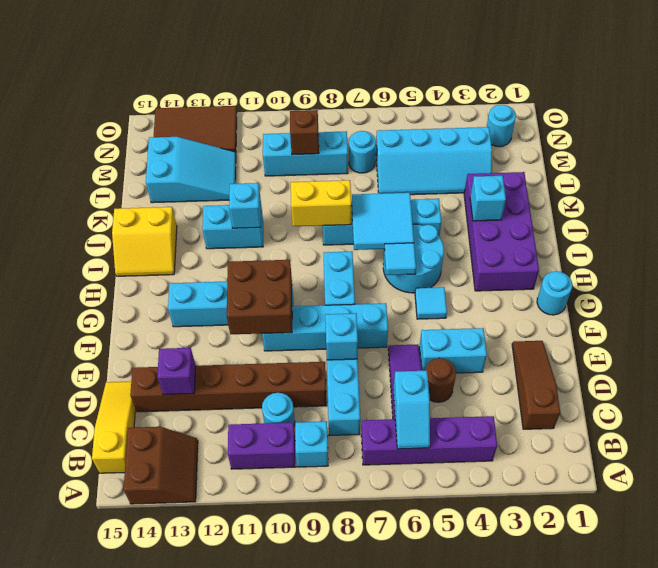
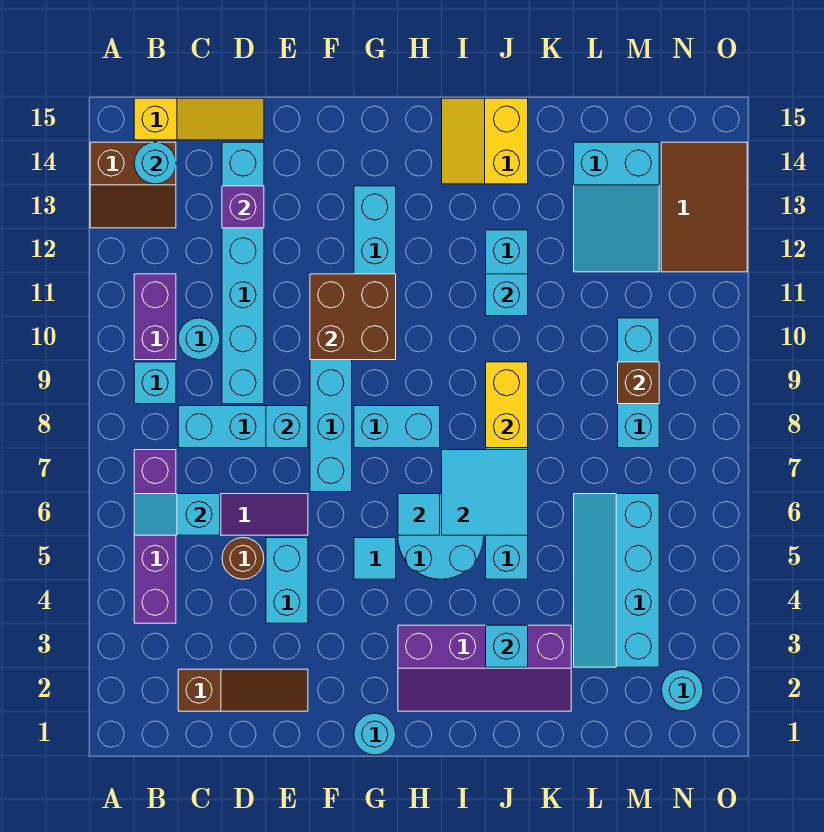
brown 1x6 brick [130,362,327,412] -> cyan 1x6 brick [222,142,264,404]
purple 2x4 brick [464,172,539,291] -> purple 2x4 slope [398,625,571,711]
cyan 1x1 round brick [349,131,376,173] -> cyan 1x1 round brick moved to [134,142,176,184]

